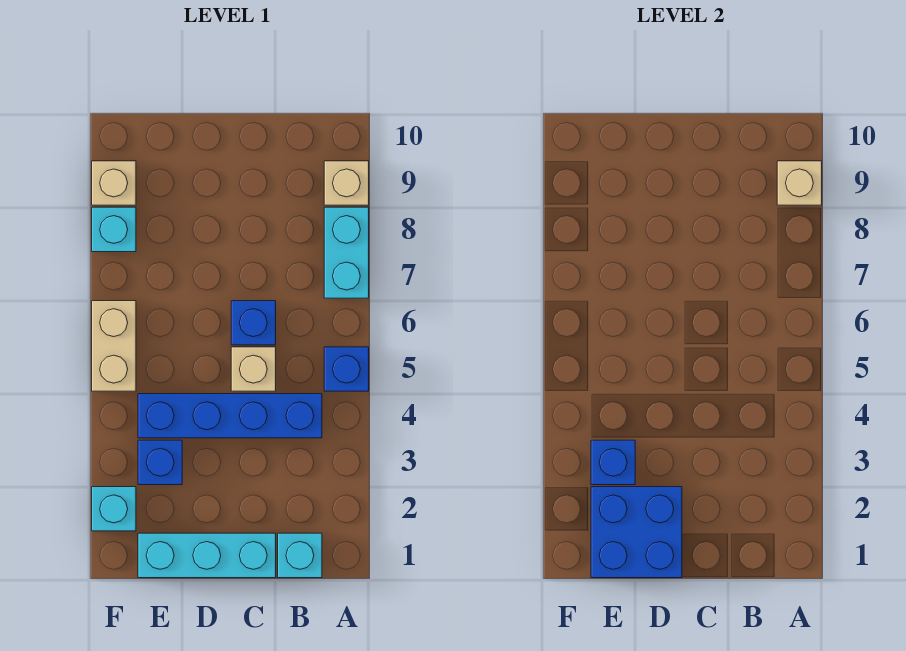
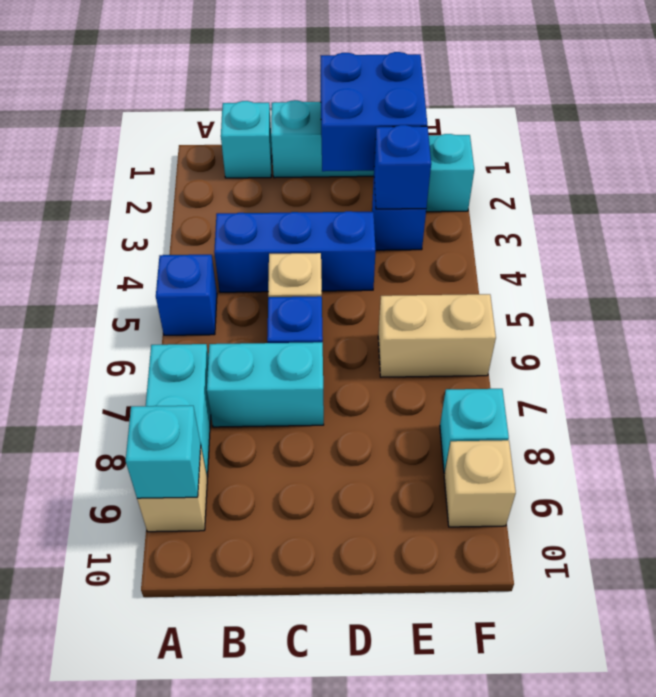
tan 1x1 brick [777,161,822,205] -> cyan 1x1 brick [126,406,201,498]
blue 1x4 brick [138,394,322,438] -> blue 1x3 brick [214,211,376,292]
none -> cyan 1x2 brick [207,342,324,427]
tan 1x2 brick [92,301,136,391] -> tan 1x2 brick turned to [378,294,496,377]

